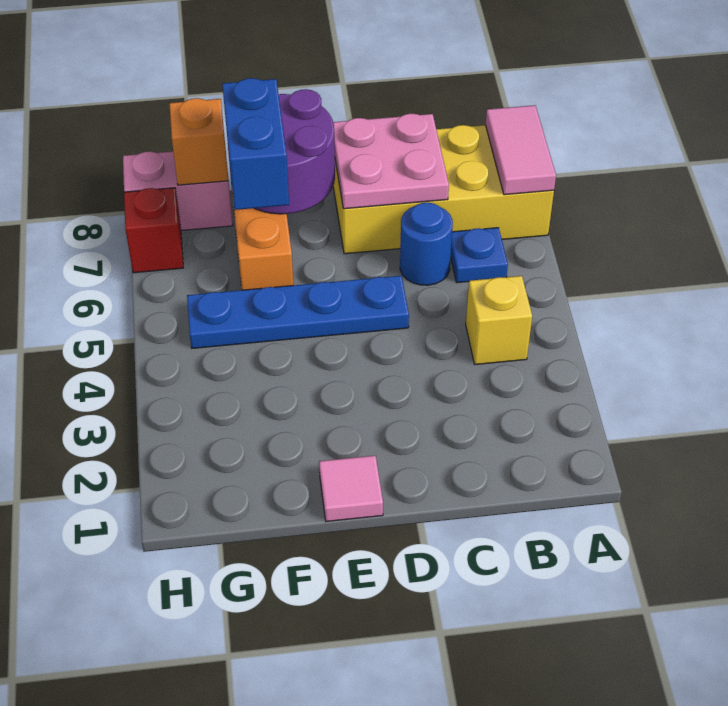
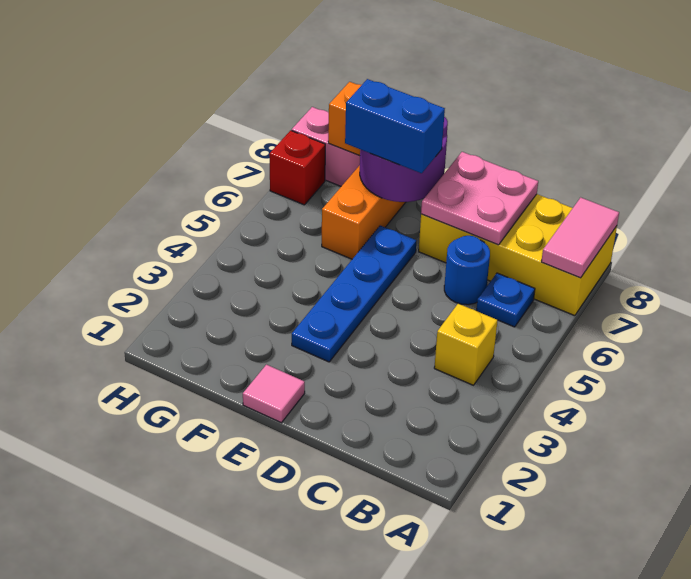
blue 1x4 plate [187,276,409,348] -> blue 1x4 plate turned to [292,226,416,362]
blue 1x2 brick [222,78,289,210] -> blue 1x2 brick turned to [345,79,445,173]

